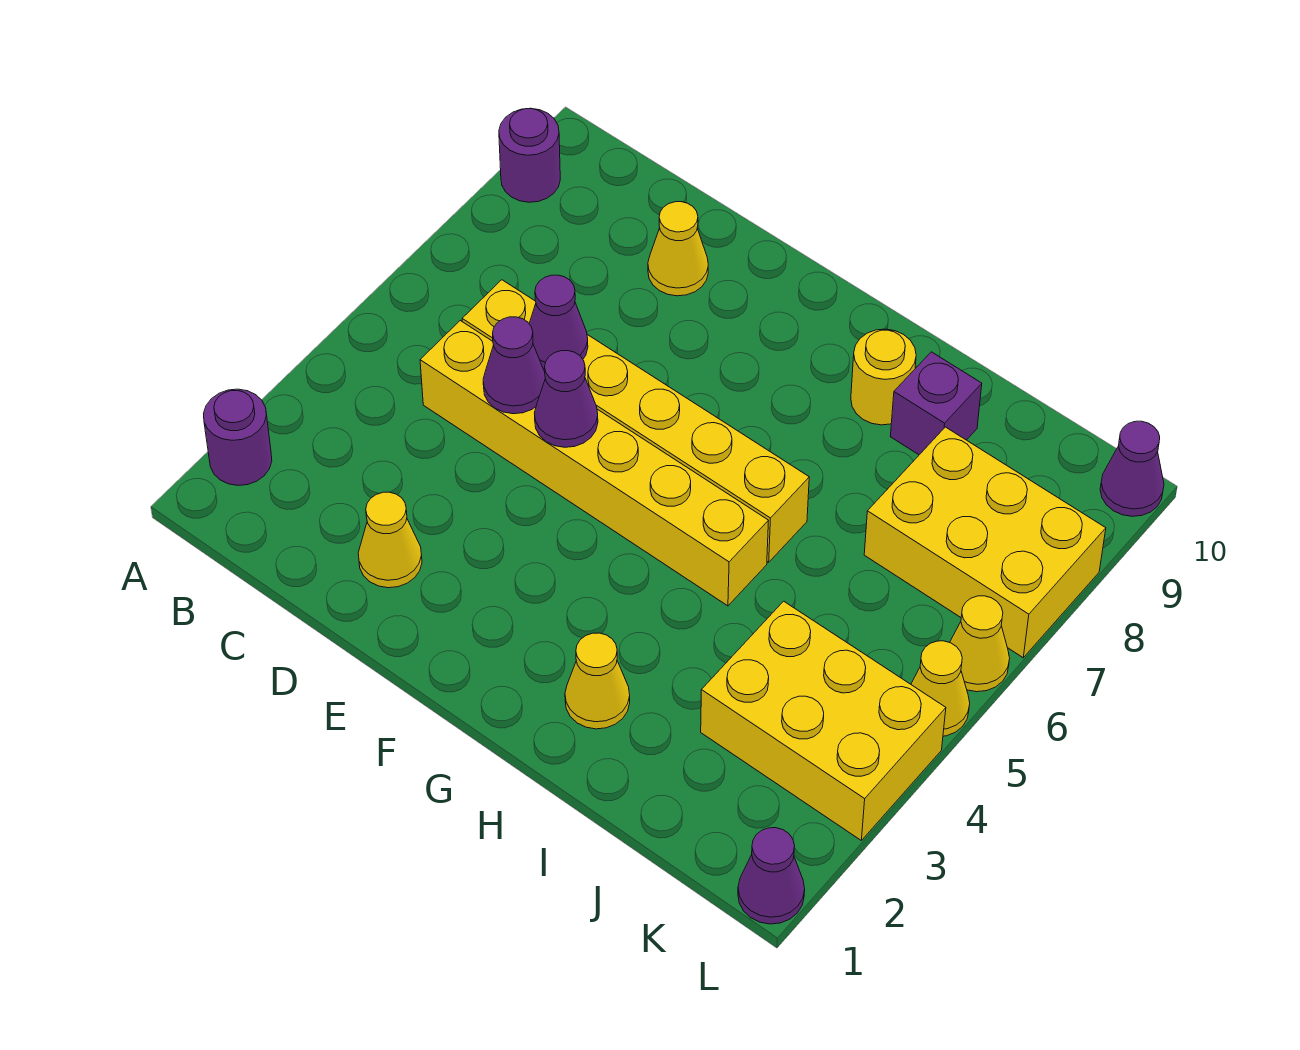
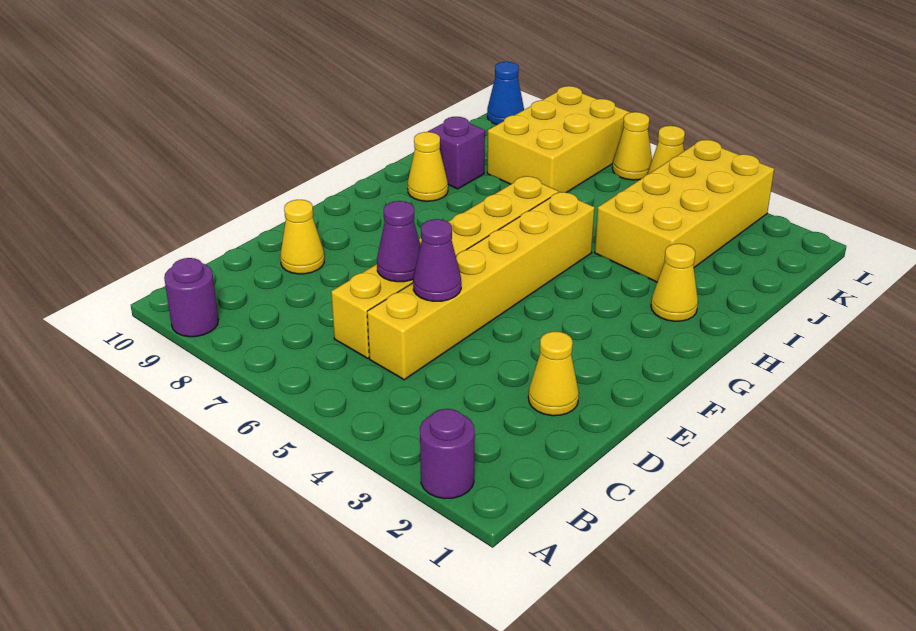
purple 1x1 cone [535,351,598,447] -> none
yellow 1x1 round brick [851,329,916,425] -> yellow 1x1 cone [408,132,448,201]
yellow 2x3 brick [701,601,946,840] -> yellow 2x4 brick [595,140,774,282]
purple 1x1 cone [738,828,805,924] -> none
purple 1x1 cone [1100,421,1164,516] -> blue 1x1 cone [487,62,524,125]

